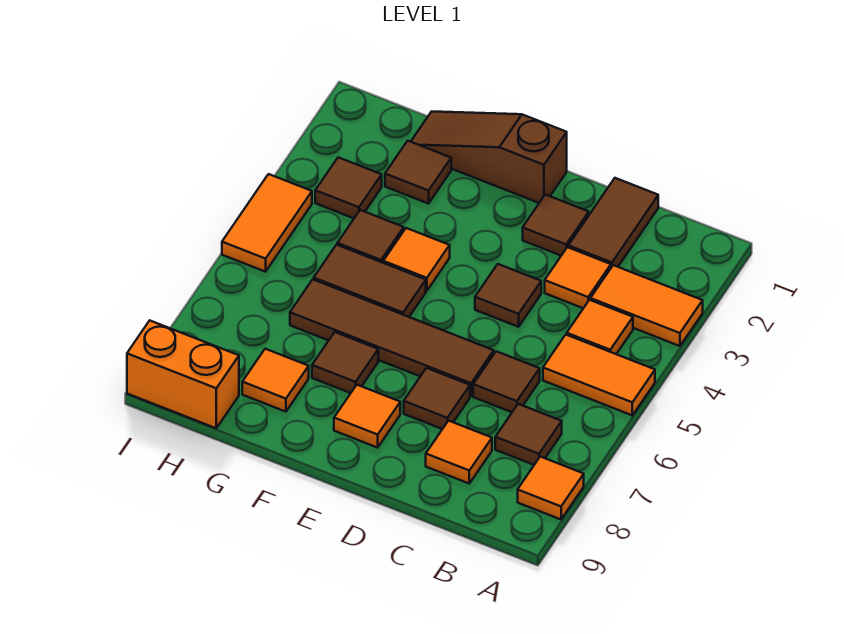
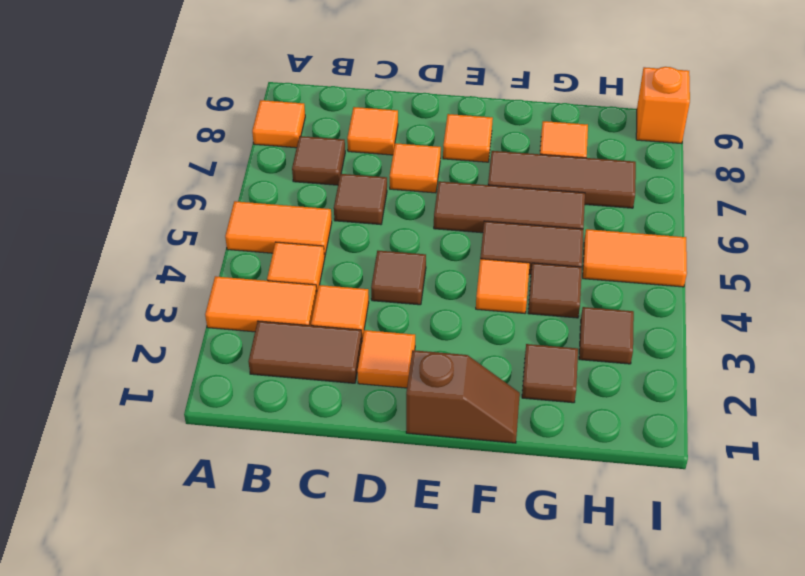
brown 1x2 tile [568,178,658,267] -> brown 1x2 tile turned to [248,321,362,383]
brown 1x1 tile [523,195,589,255] -> orange 1x1 tile [357,330,415,388]
brown 1x4 tile [290,279,494,396] -> brown 1x3 tile [434,181,585,233]
brown 1x1 tile [404,368,470,429] -> orange 1x1 tile [390,143,441,193]
brown 1x3 slope [411,112,567,203] -> brown 1x2 slope [406,350,520,443]
brown 1x1 tile [312,332,378,393] -> brown 1x3 tile [488,151,636,208]
orange 1x2 brick [127,321,239,428] -> orange 1x1 brick [636,67,690,144]
orange 1x2 tile [222,174,312,272] -> orange 1x2 tile turned to [583,229,687,287]

